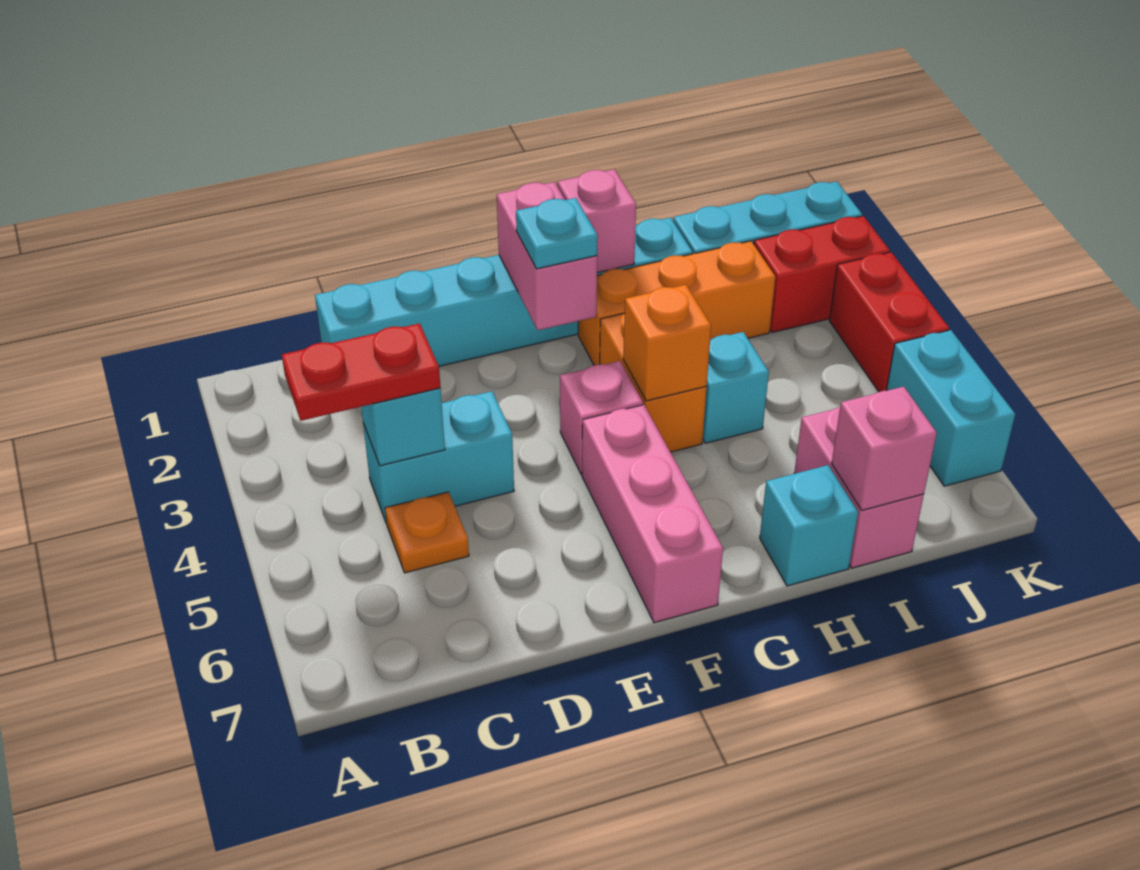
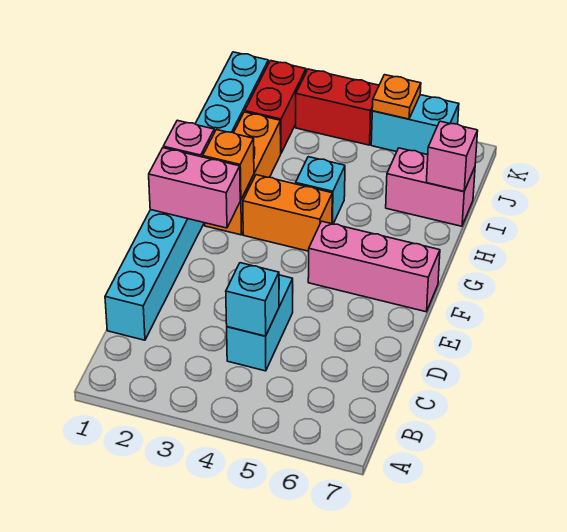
red 1x2 plate [282,323,441,421] -> none
orange 1x1 plate [385,492,469,573] -> orange 1x1 plate moved to [372,75,421,119]
cyan 1x1 plate [516,198,598,269] -> none
pink 1x1 brick [560,361,643,475] -> none
orange 1x1 brick [623,285,711,401] -> orange 1x1 brick moved to [203,130,254,200]
cyan 1x1 brick [760,465,858,586] -> none

